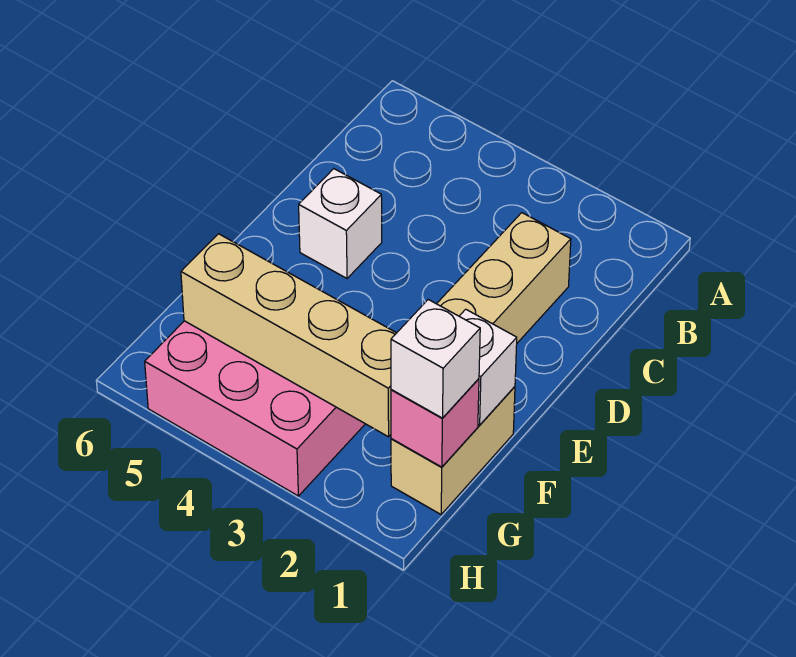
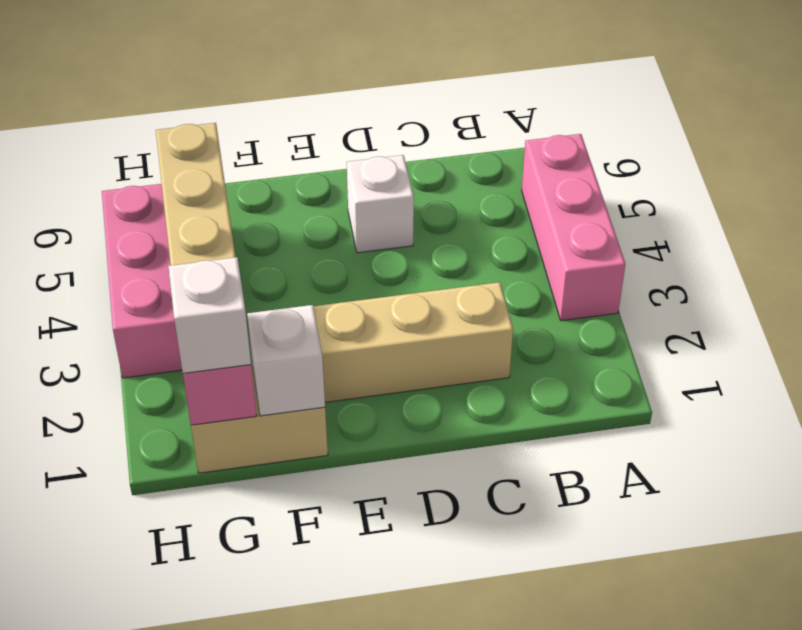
none -> pink 1x3 brick [522,134,625,321]

